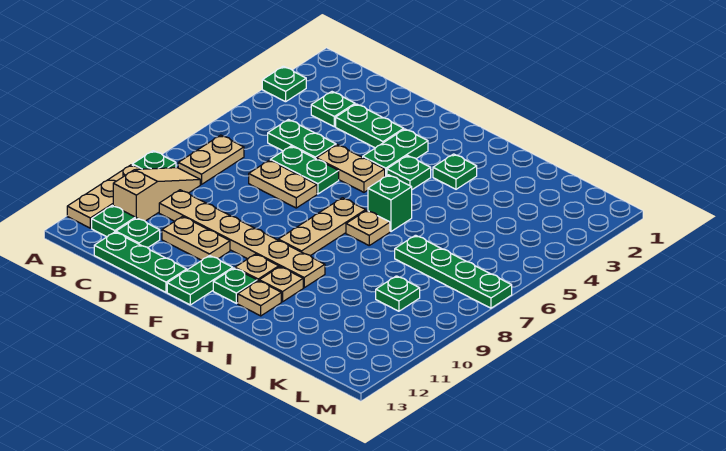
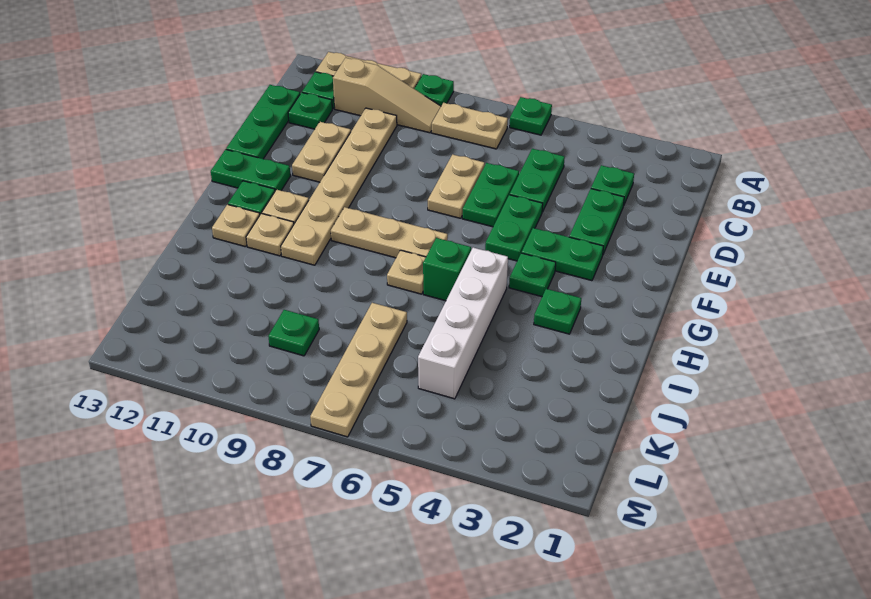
green 1x1 plate [262,66,306,102] -> green 1x1 plate moved to [510,97,552,135]
tan 1x2 plate [316,145,385,192] -> green 1x2 plate [485,195,543,261]
none -> white 1x4 brick [418,248,508,399]
green 1x4 plate [395,235,512,308] -> tan 1x4 plate [310,303,407,437]

